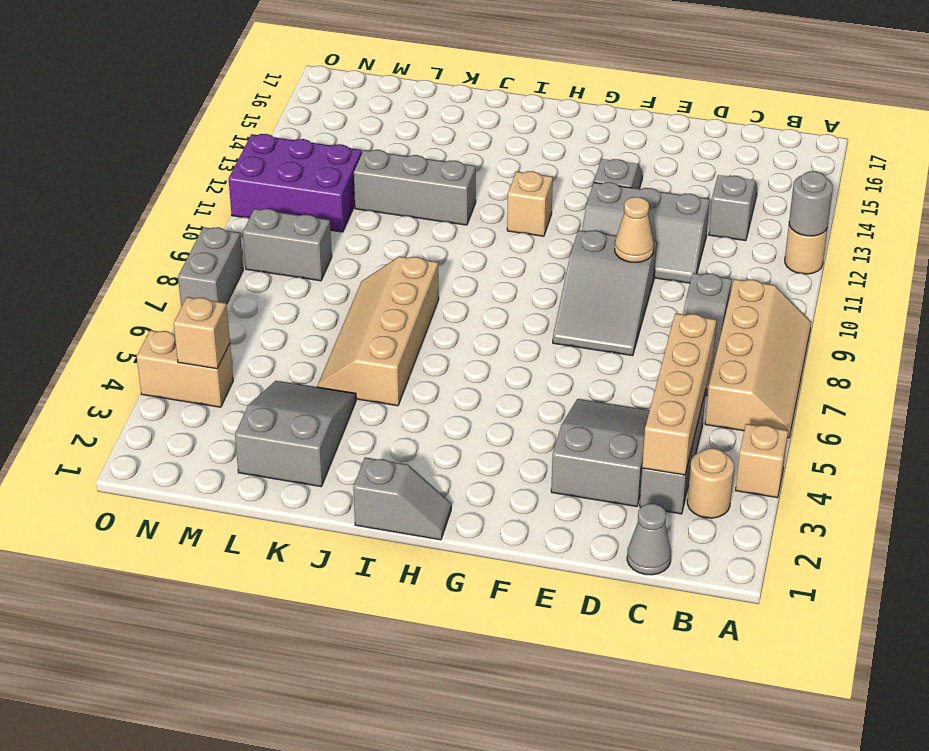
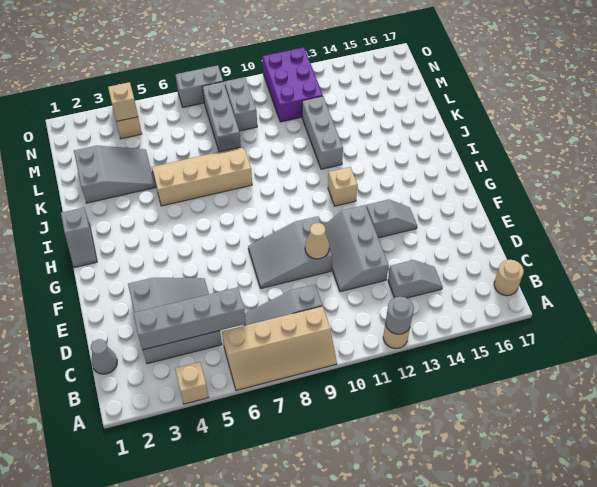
tan 1x1 round brick [687,448,734,518] -> tan 1x1 round brick moved to [494,260,524,296]
tan 1x4 brick [642,313,716,475] -> grey 1x4 brick [133,287,246,350]
none -> grey 1x3 brick [202,82,241,152]

